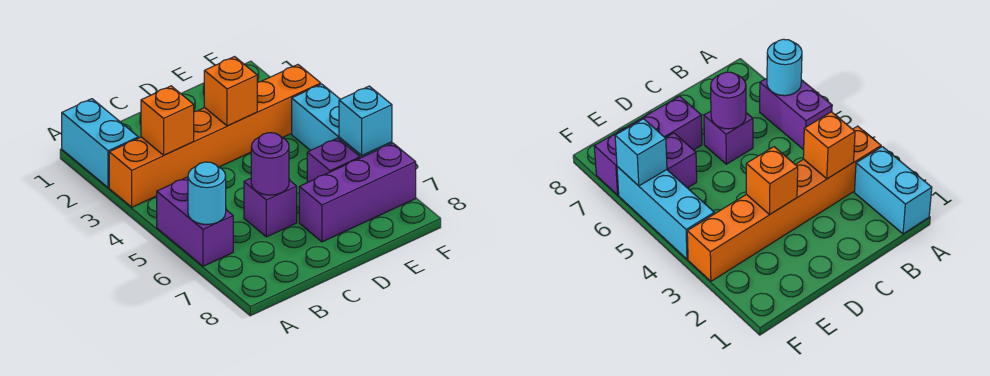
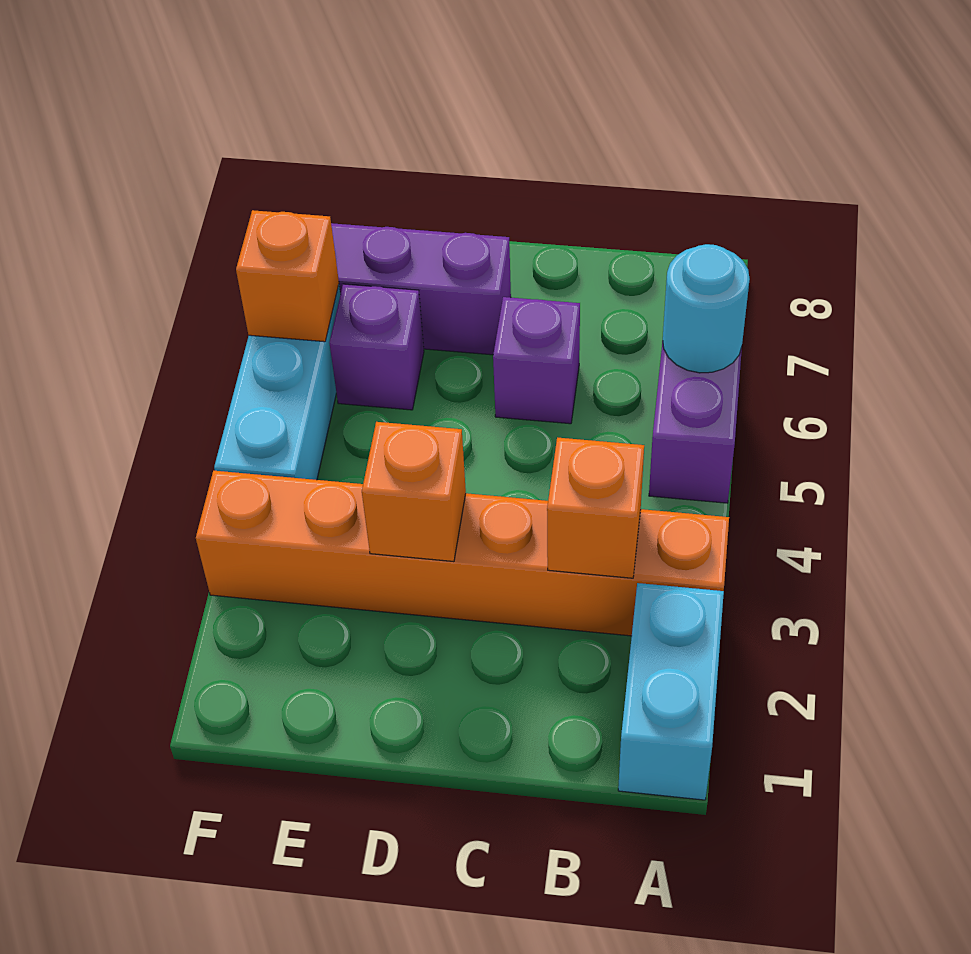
purple 1x1 round brick [251,133,289,195] -> none
cyan 1x1 brick [339,86,392,156] -> orange 1x1 brick [236,210,339,342]

